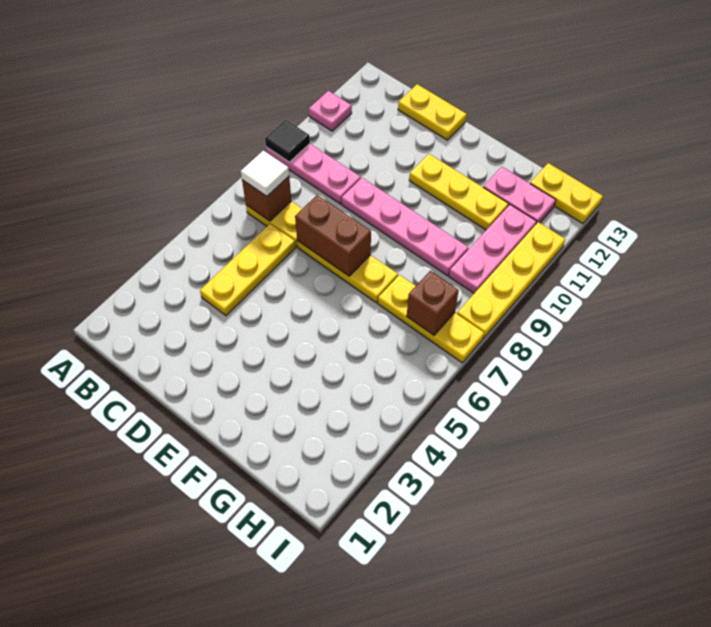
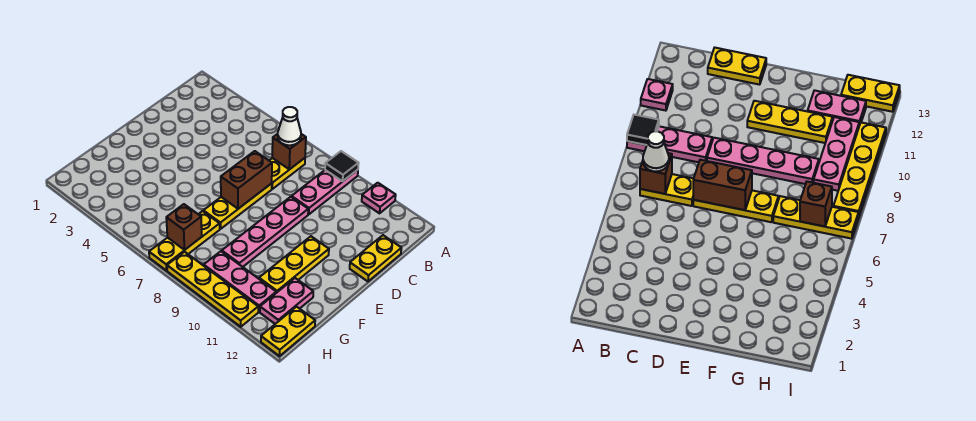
white 1x1 tile [241,151,289,196] -> white 1x1 cone [278,107,301,145]
yellow 1x3 plate [200,224,295,316] -> none

